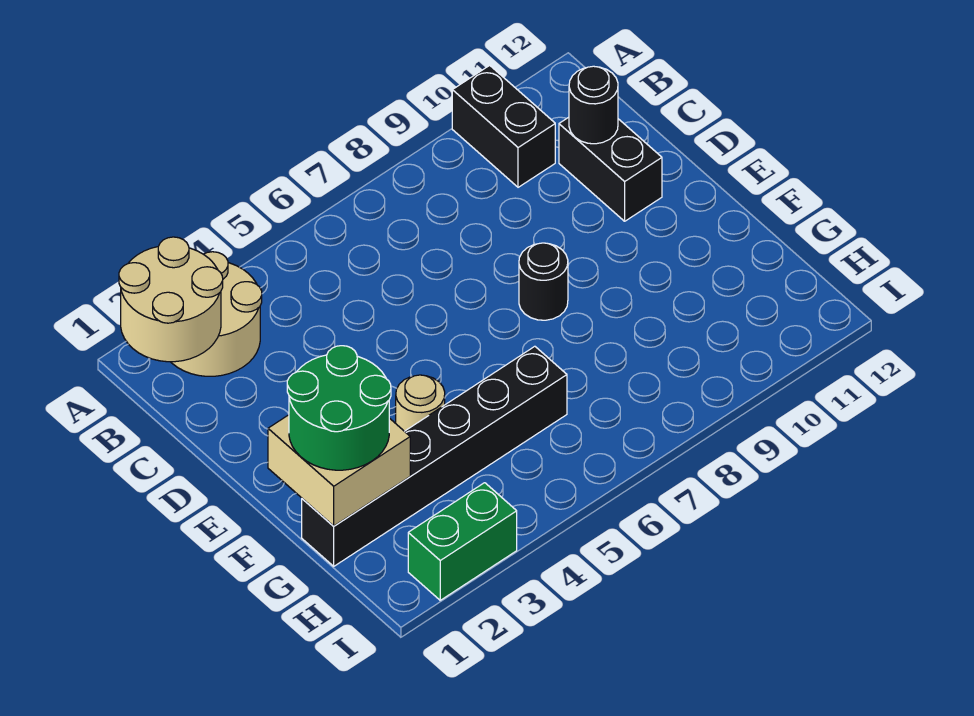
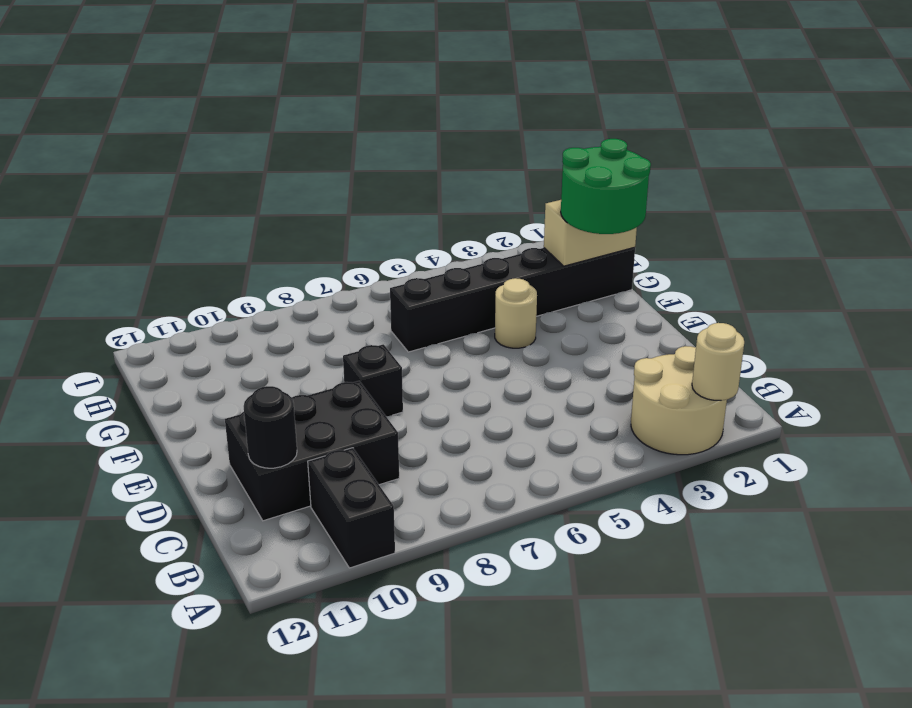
tan 2x2 round brick [119,237,223,362] -> tan 1x1 round brick [692,323,744,401]
black 1x2 brick [559,117,662,221] -> black 2x3 brick [225,381,399,521]
black 1x1 round brick [519,243,568,320] -> black 1x1 brick [343,344,403,416]
tan 2x2 brick [268,415,410,526] -> tan 1x2 brick [544,200,637,266]
green 1x2 brick [408,483,517,600] -> none

